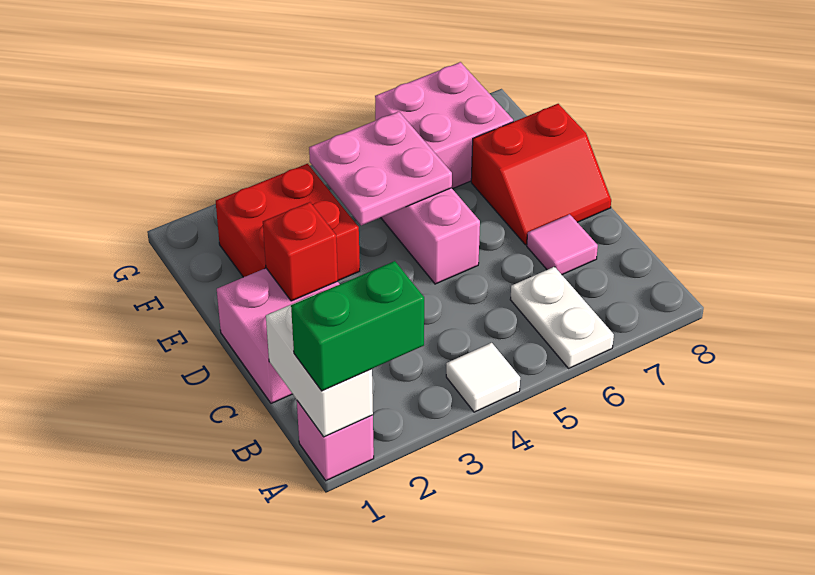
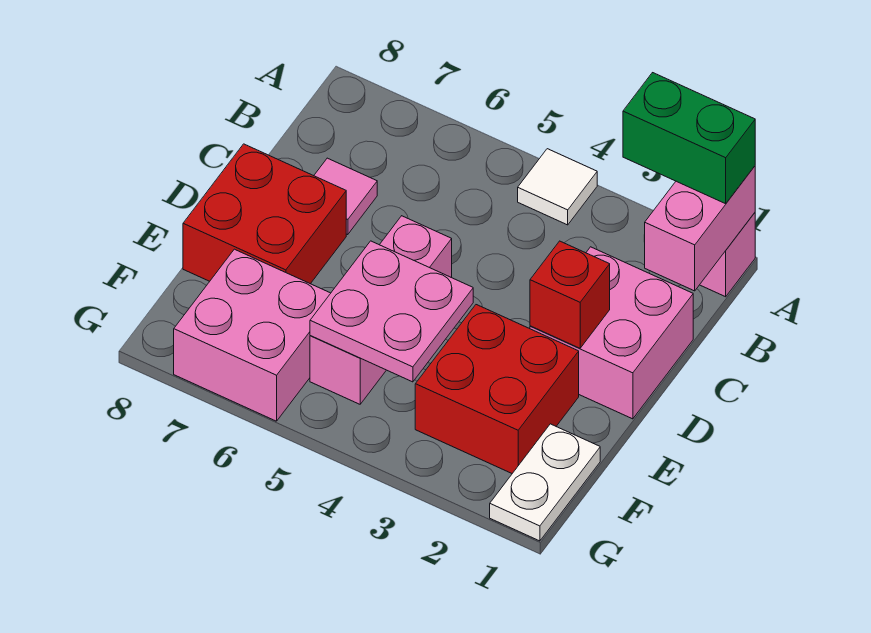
white 1x2 brick [266,295,373,437] -> pink 1x2 brick [645,166,755,291]
white 1x2 plate [510,267,614,368] -> white 1x2 plate moved to [490,424,600,541]
red 2x2 slope [471,104,611,245] -> red 2x2 brick [183,144,346,284]

